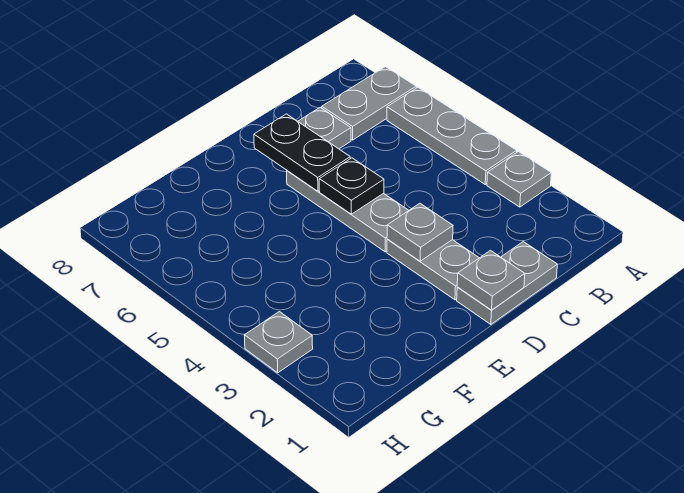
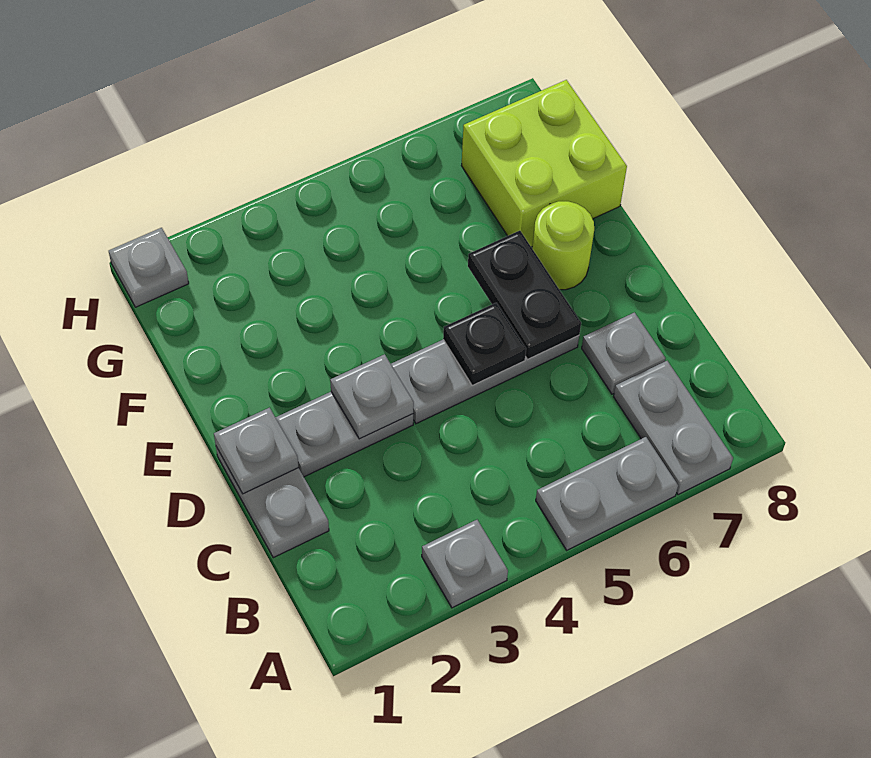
grey 1x3 plate [387,87,517,184] -> grey 1x2 plate [536,437,678,550]
black 1x2 plate [254,114,350,191] -> black 1x2 plate turned to [468,231,581,359]
none -> lime 1x1 round brick [532,201,594,290]
none -> lime 2x2 brick [461,80,627,247]
grey 1x1 plate [244,312,313,373] -> grey 1x1 plate moved to [109,228,189,307]

